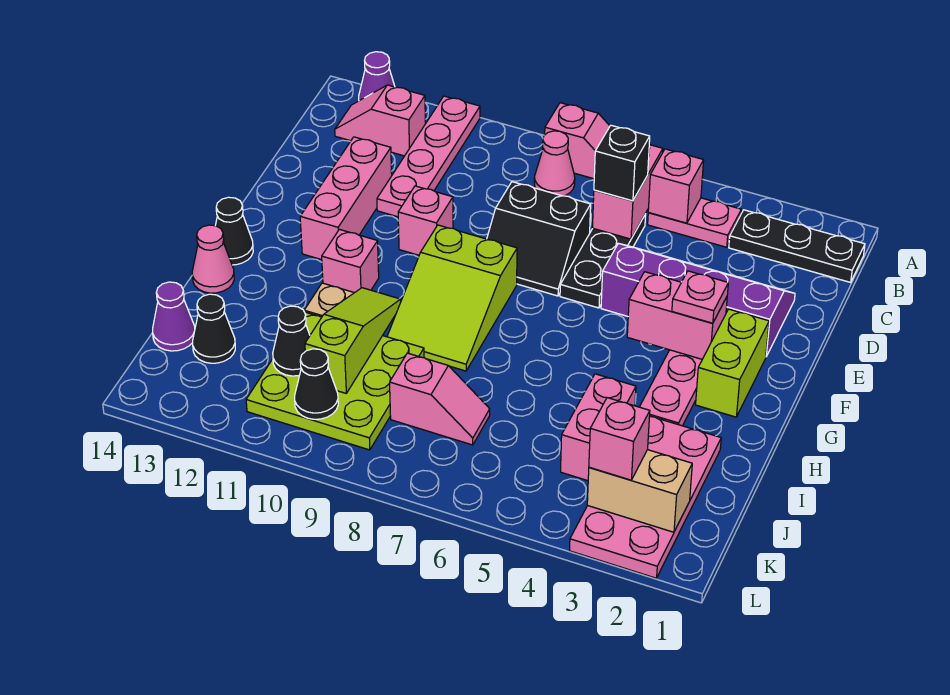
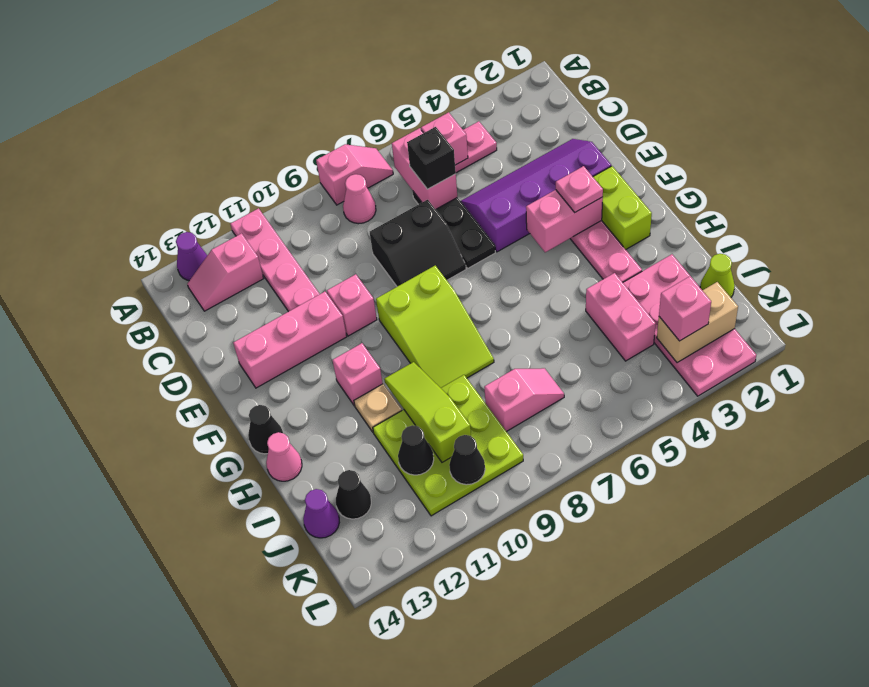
black 1x3 plate [729,210,865,282] -> none
pink 1x3 brick [300,137,392,260] -> pink 1x3 brick turned to [233,292,347,388]
none -> lime 1x1 cone [700,254,735,297]

